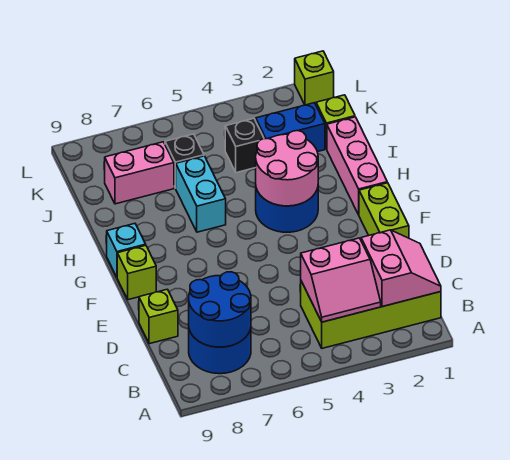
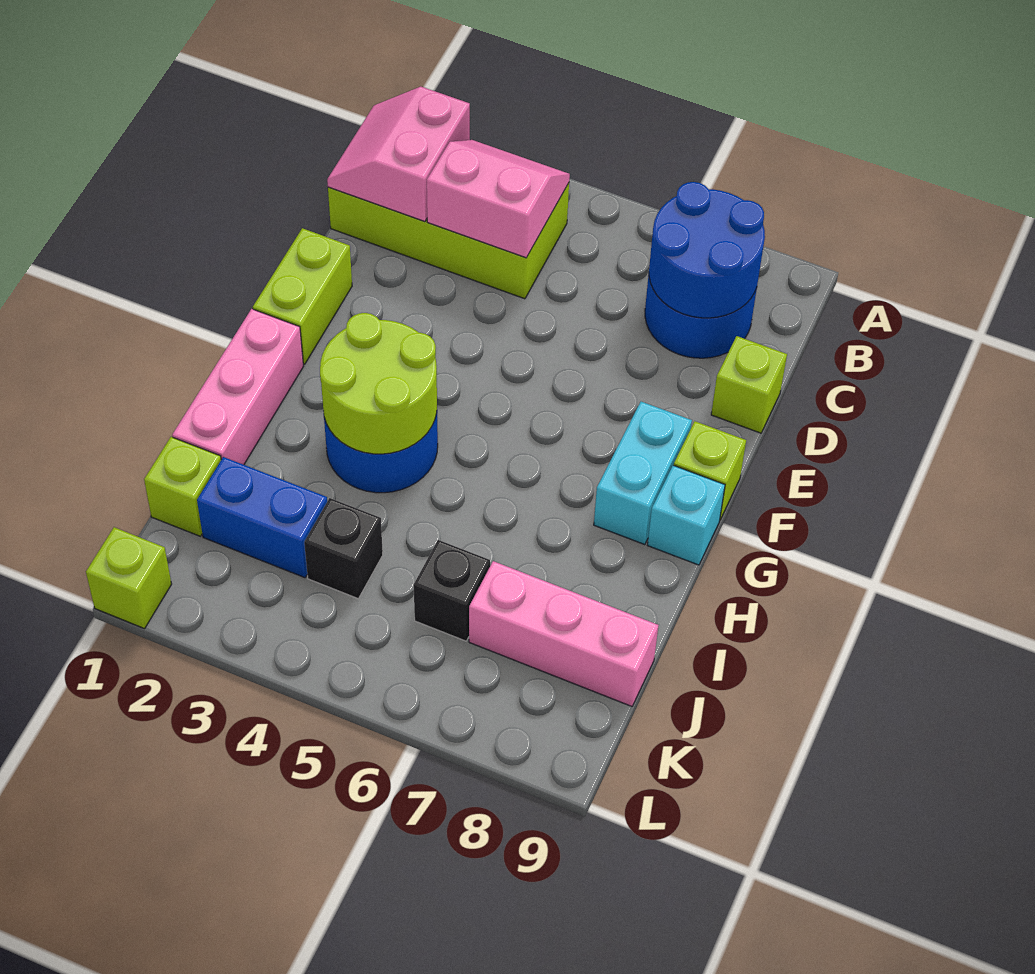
pink 2x2 round brick [256,131,318,206] -> lime 2x2 round brick [320,313,437,454]
cyan 1x2 brick [176,156,226,232] -> cyan 1x2 brick moved to [594,402,692,545]
pink 1x2 brick [105,142,174,204] -> pink 1x3 brick [469,561,658,706]

